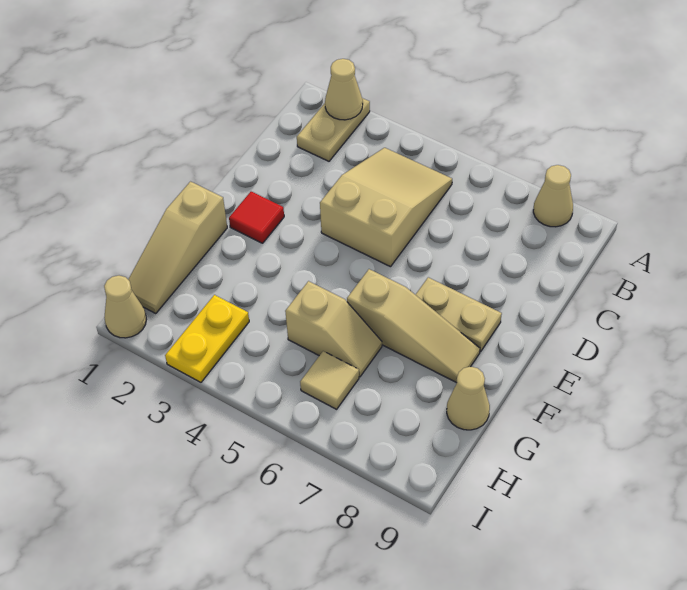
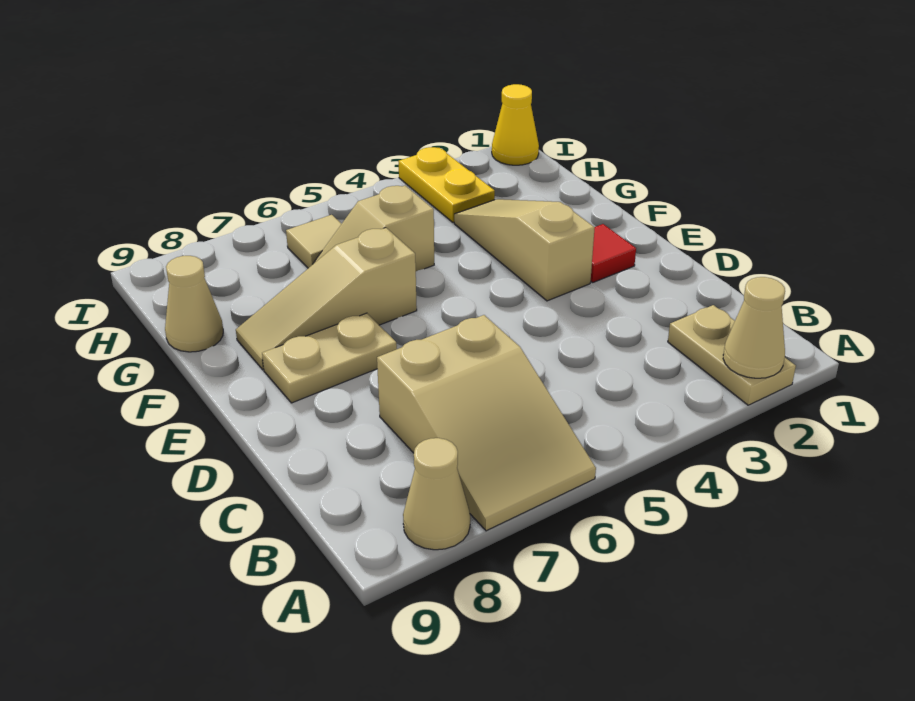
tan 2x3 slope [320,148,452,267] -> tan 2x3 slope moved to [377,315,596,531]
tan 1x3 slope [128,182,227,313] -> tan 1x3 slope moved to [454,199,595,301]
tan 1x1 cone [104,276,146,338] -> yellow 1x1 cone [492,84,539,165]

